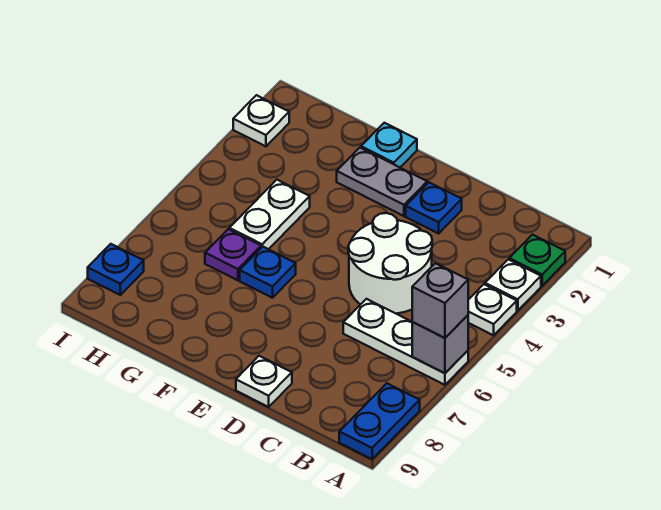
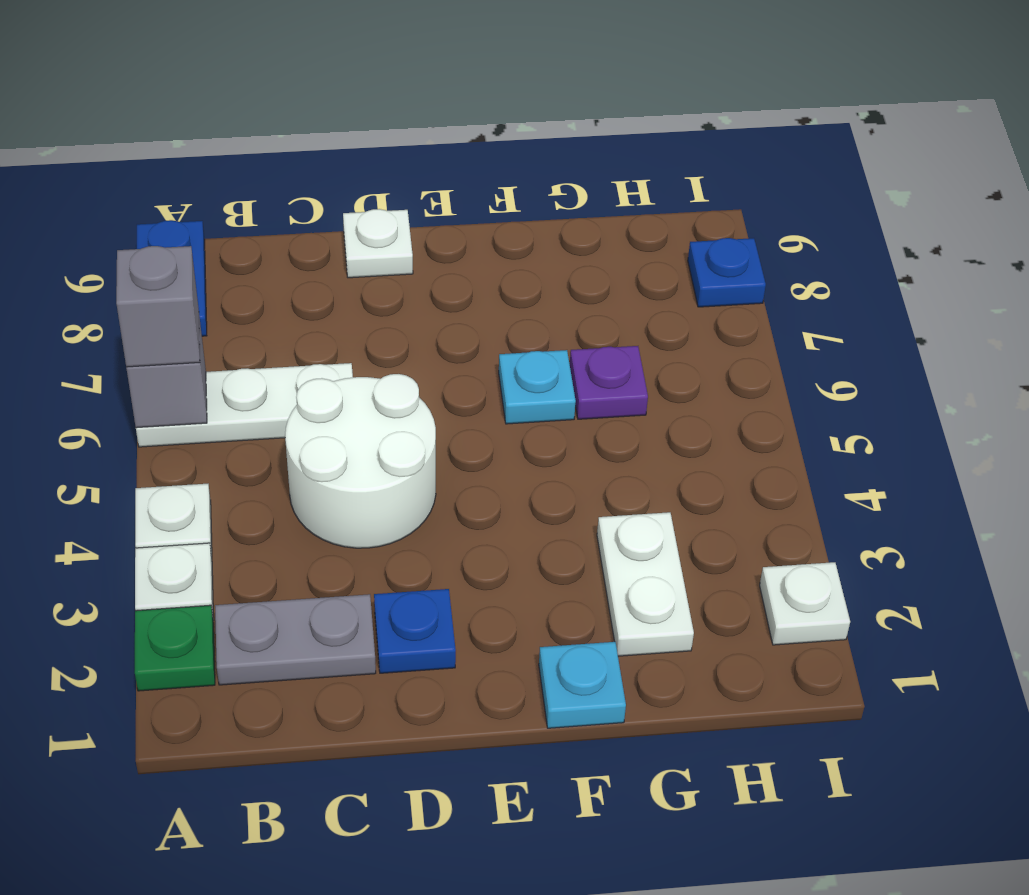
grey 1x2 plate [337,148,427,216] -> grey 1x2 plate moved to [215,594,376,685]
blue 1x1 plate [240,247,296,298] -> cyan 1x1 plate [499,350,576,424]
white 1x2 plate [229,180,310,249] -> white 1x2 plate moved to [597,512,694,656]

